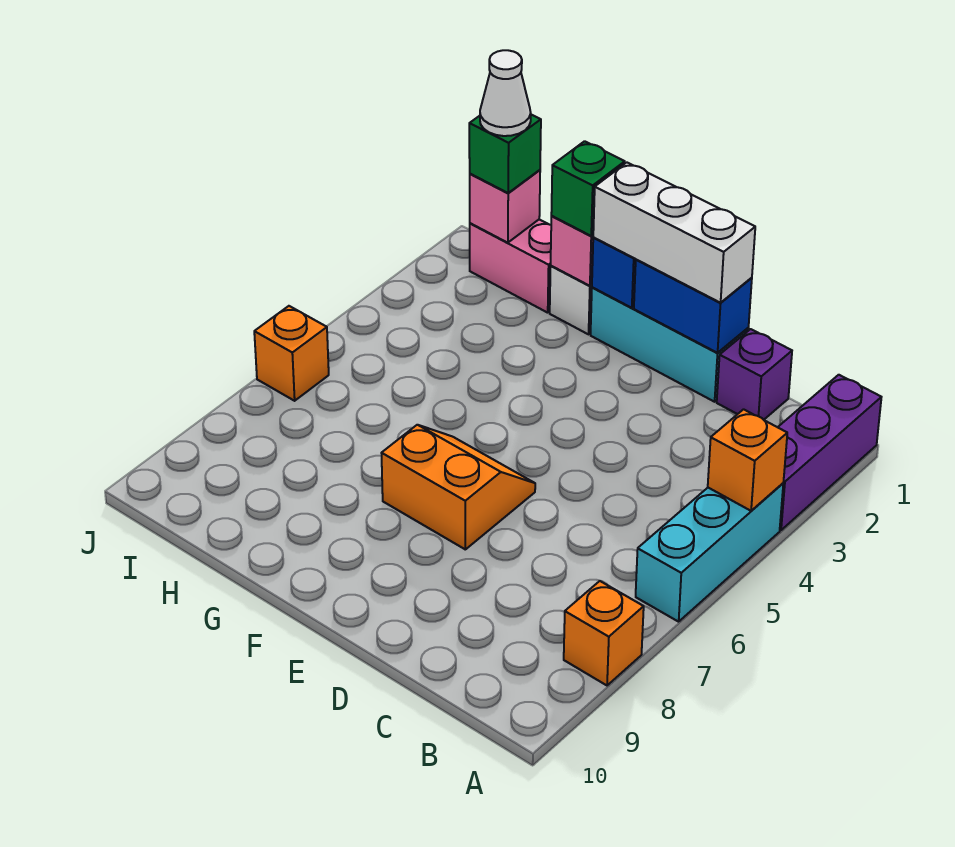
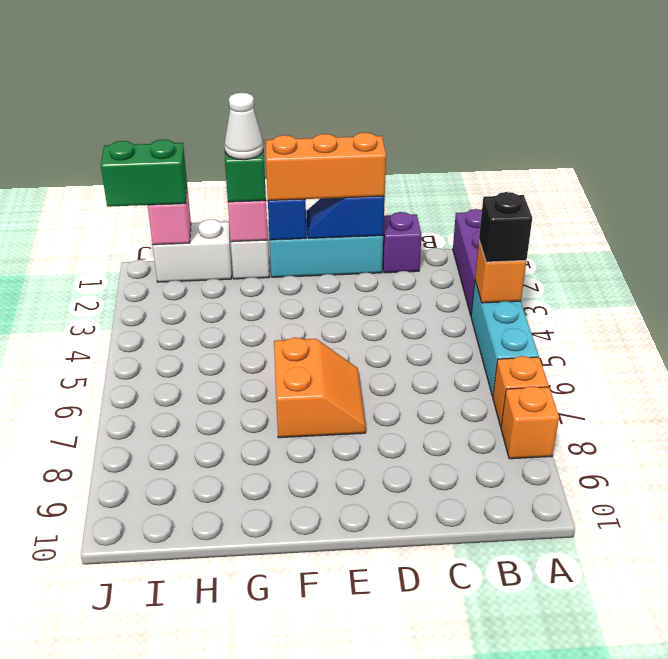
none -> black 1x1 brick [479,192,532,262]
blue 1x2 brick [634,260,752,353] -> blue 1x2 slope [306,196,385,238]
white 1x3 brick [593,163,755,303] -> orange 1x3 brick [265,132,386,201]
orange 2x2 slope [382,425,535,549] -> orange 2x2 slope turned to [274,337,366,438]
pink 1x2 brick [470,220,551,313] -> white 1x2 brick [153,219,232,282]
green 1x1 brick [469,115,541,193] -> green 1x2 brick [101,139,187,207]
white 1x1 cone [480,50,531,136] -> white 1x1 cone moved to [224,93,263,160]
orange 1x1 brick [254,306,329,401] -> orange 1x1 brick moved to [493,356,549,426]

